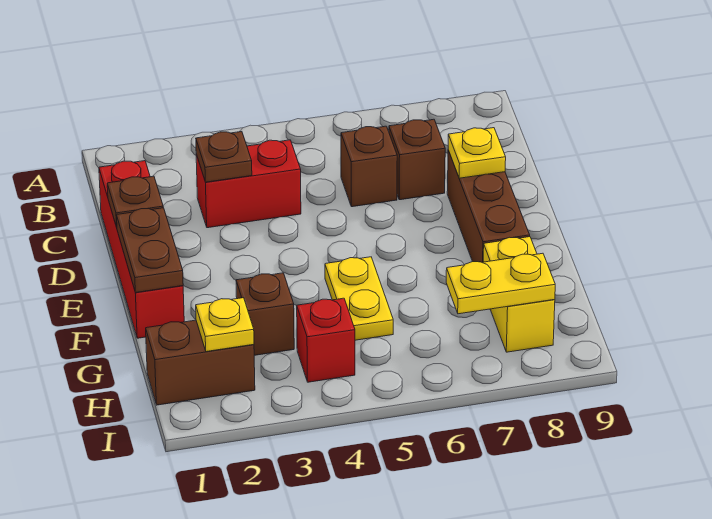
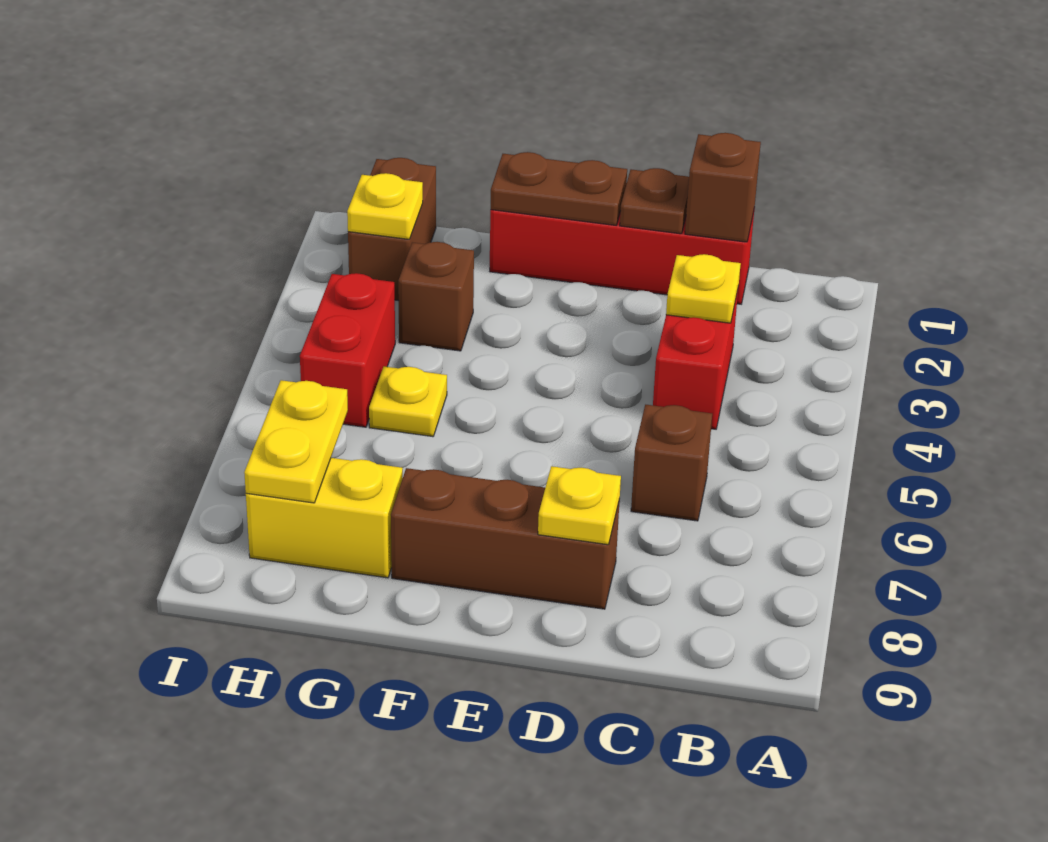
brown 1x1 plate [196,132,252,182] -> yellow 1x1 plate [666,254,741,323]
brown 1x1 brick [389,119,445,200] -> brown 1x1 brick moved to [685,133,761,242]
yellow 1x2 plate [325,257,393,340] -> yellow 1x1 plate [369,366,447,437]
red 1x1 brick [297,298,355,382] -> red 1x2 brick [300,273,395,427]

